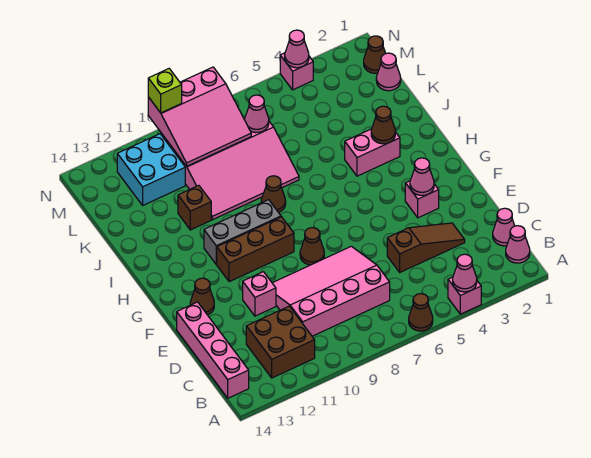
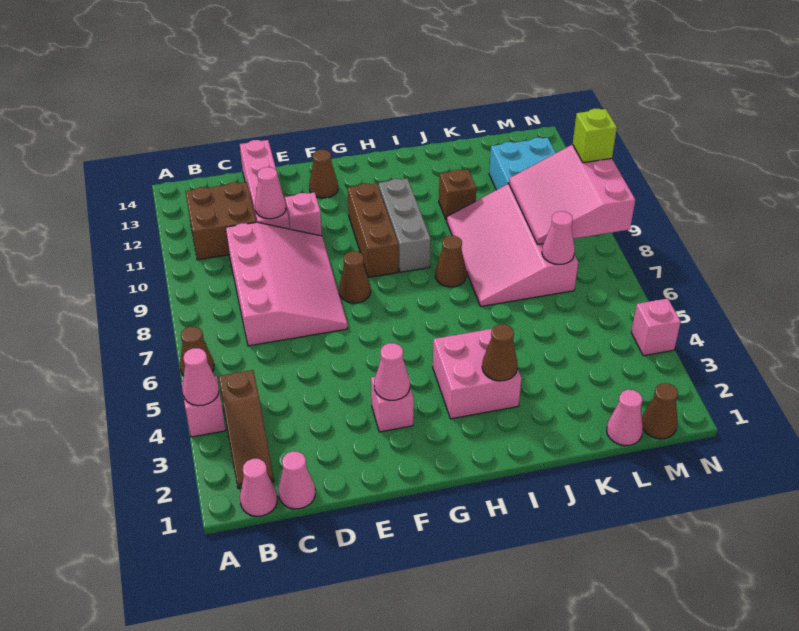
pink 1x4 brick [177,302,249,398] -> pink 1x4 brick turned to [240,140,290,229]
brown 1x3 slope [387,223,465,272] -> brown 1x3 slope moved to [219,370,274,489]
pink 1x2 brick [345,129,400,176] -> pink 2x2 brick [433,329,522,419]
pink 1x1 cone [285,30,309,68] -> pink 1x1 cone moved to [255,167,286,219]

